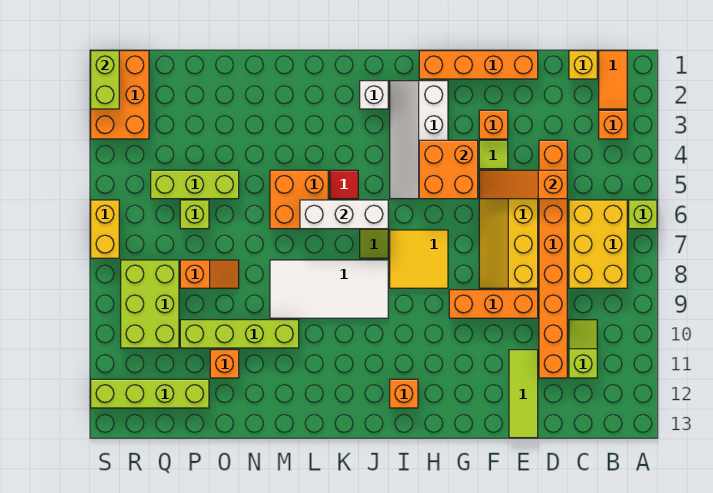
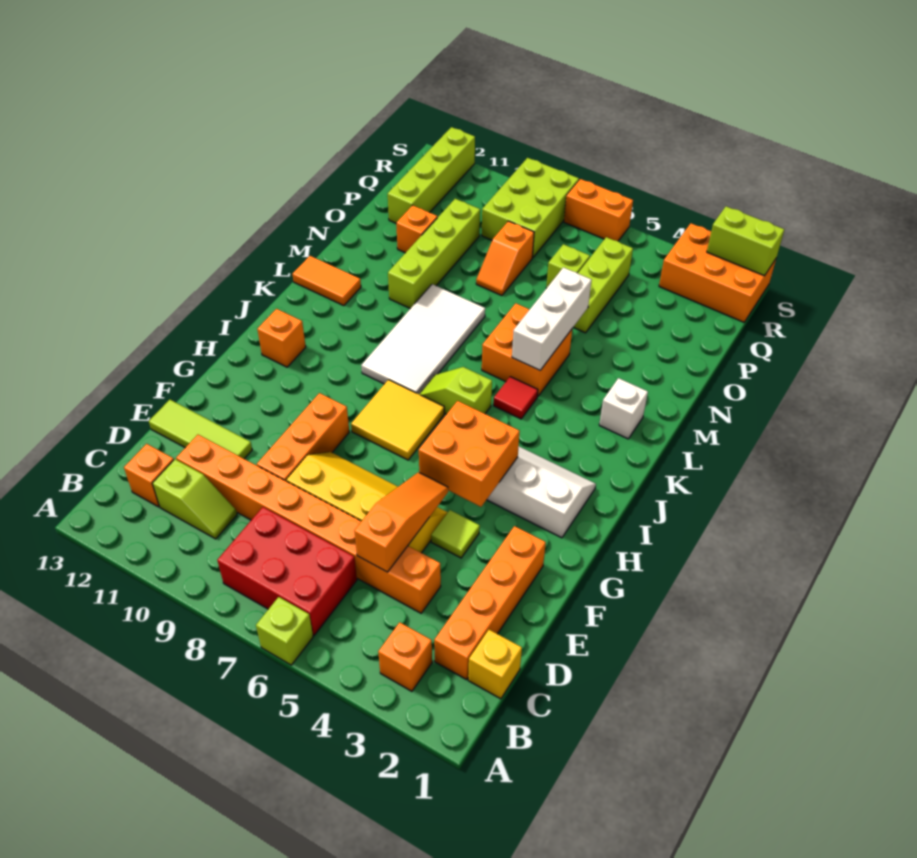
orange 1x2 tile [599,51,627,109] -> orange 1x2 tile moved to [293,256,361,306]
yellow 2x3 brick [569,200,627,288] -> red 2x3 brick [217,507,357,635]
orange 1x4 brick [419,51,538,79] -> orange 1x4 brick moved to [434,526,546,680]
orange 1x1 brick [479,110,508,139] -> orange 1x1 brick moved to [124,444,174,507]
white 1x1 brick [360,81,388,109] -> white 1x1 brick moved to [599,378,648,439]
white 1x3 brick [300,200,388,229] -> white 1x3 brick moved to [512,267,592,370]
lime 2x3 brick [121,260,179,348] -> lime 2x3 brick turned to [482,158,579,258]
yellow 1x2 brick [91,200,119,258] -> orange 1x2 brick [564,179,633,241]

